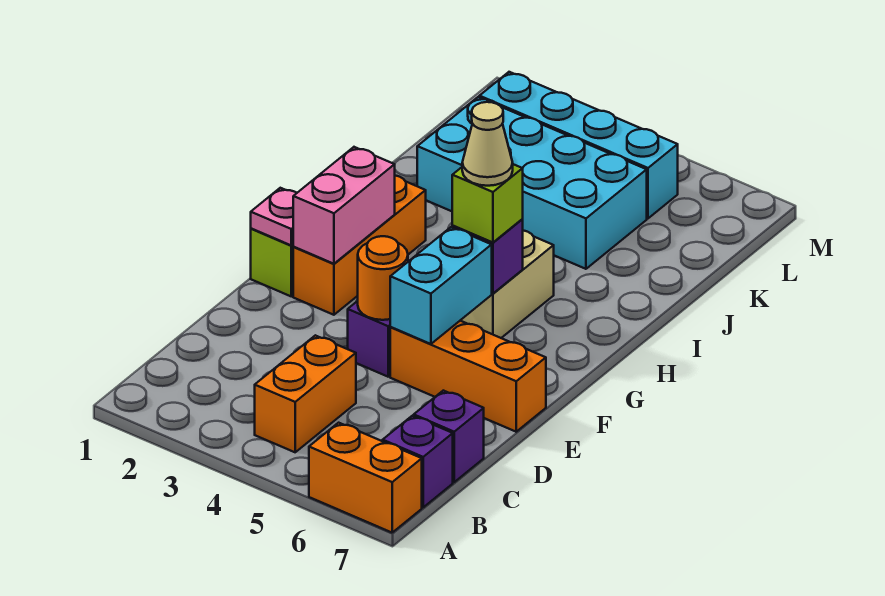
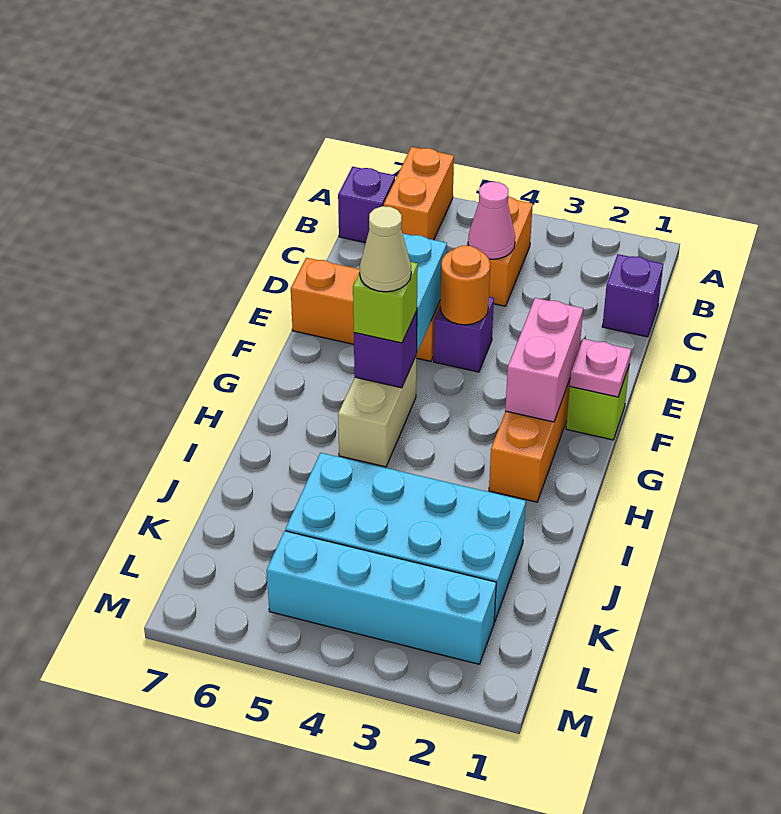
orange 1x2 brick [309,423,422,533] -> orange 1x2 brick turned to [384,147,454,240]
none -> pink 1x1 cone [468,182,515,259]
purple 1x1 brick [414,391,484,482] -> purple 1x1 brick moved to [602,254,663,337]

